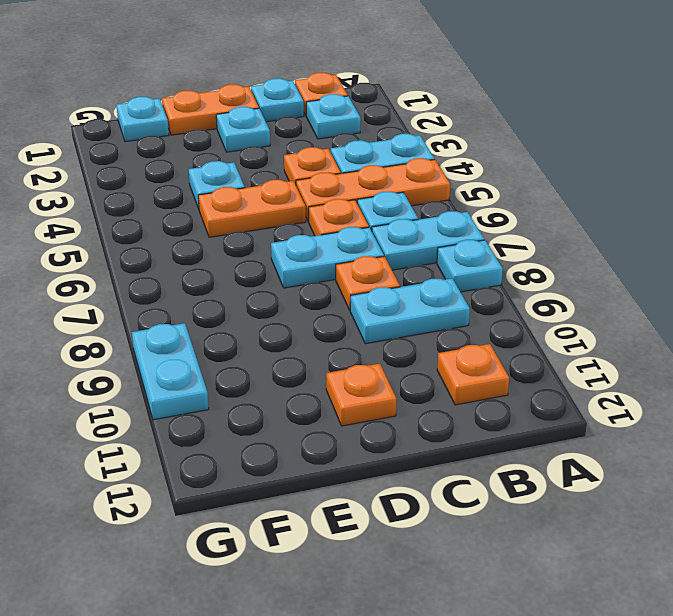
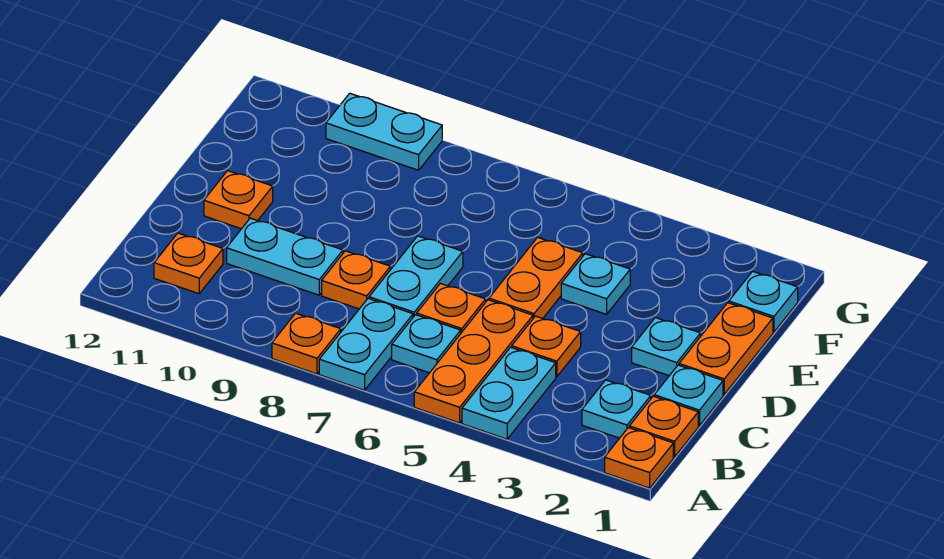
none -> orange 1x1 plate [605,428,673,488]
cyan 1x1 plate [437,240,503,292] -> orange 1x1 plate [272,313,341,374]
cyan 1x2 plate [350,278,470,344] -> cyan 1x2 plate turned to [227,218,343,295]

